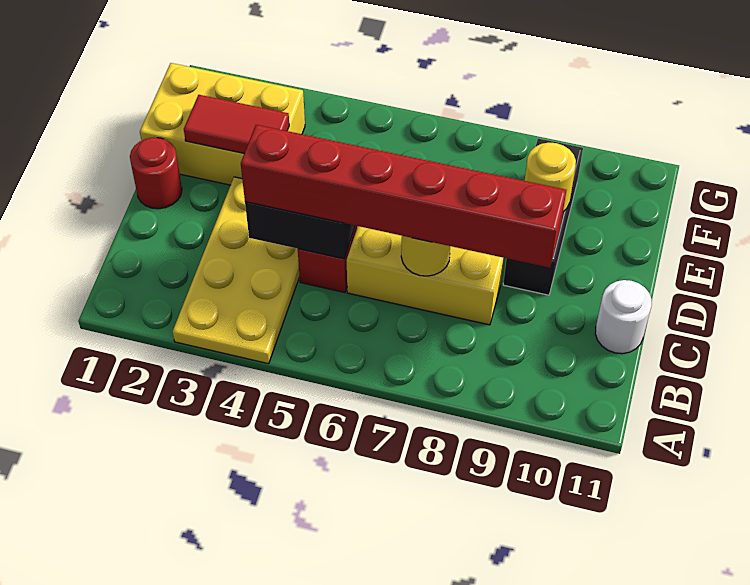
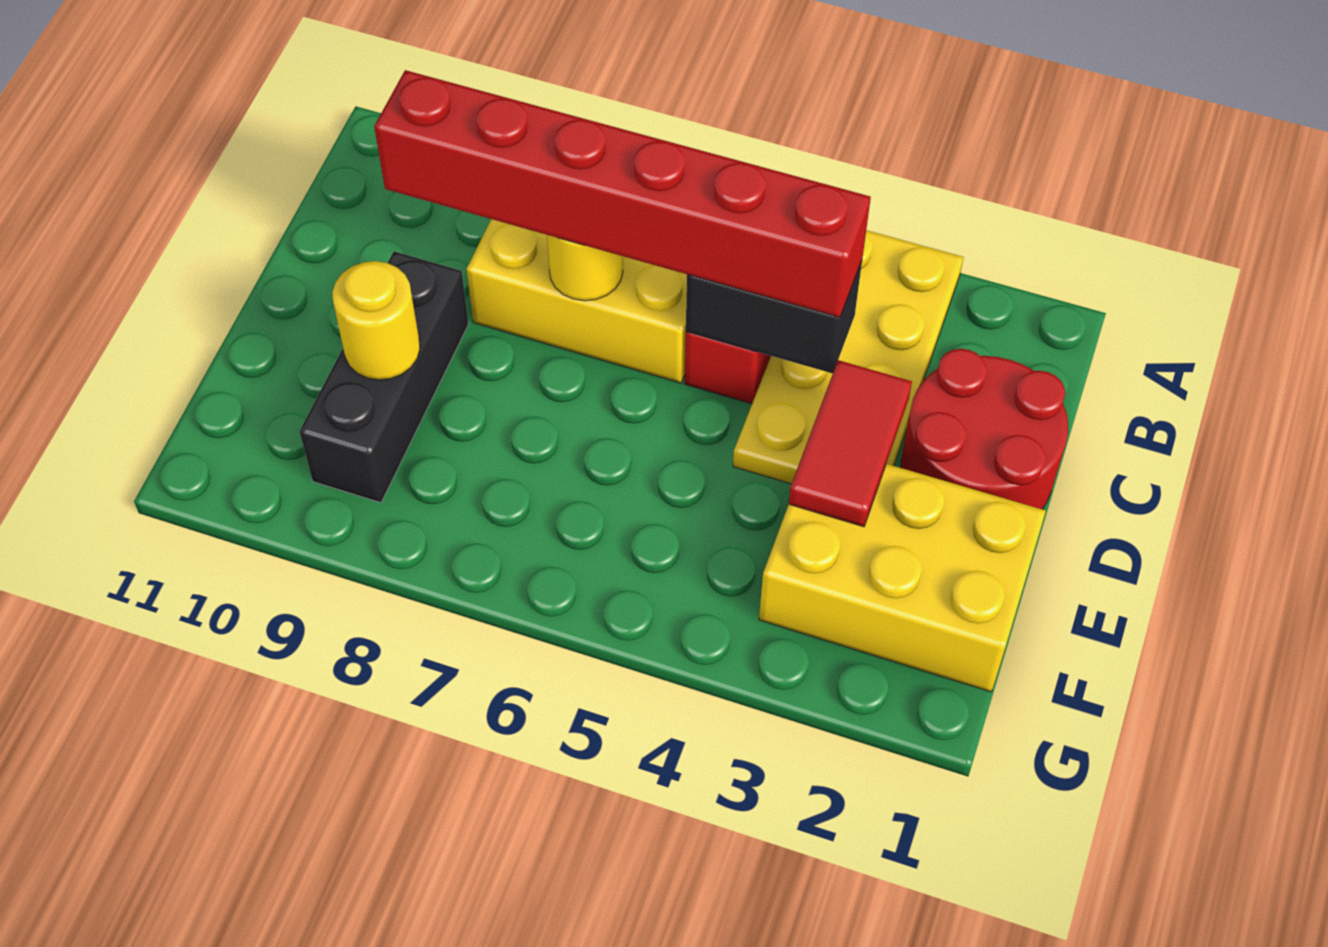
white 1x1 round brick [595,280,652,354] -> none
red 1x1 round brick [130,138,182,209] -> red 2x2 round brick [901,349,1068,509]
red 1x2 tile [184,95,289,153] -> red 1x2 tile turned to [789,360,912,527]

